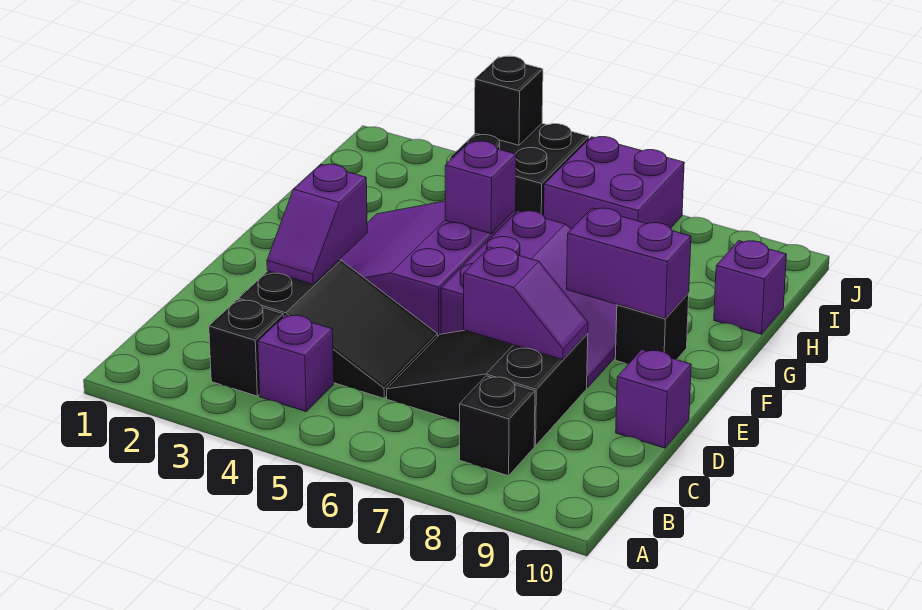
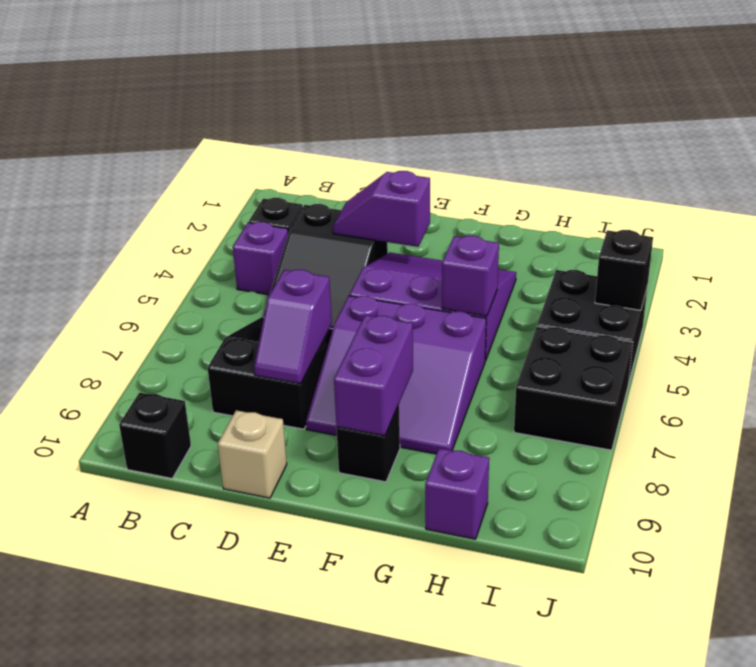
black 1x1 brick [460,376,535,476] -> black 1x1 brick moved to [119,392,191,479]
purple 1x1 brick [616,350,691,448] -> tan 1x1 brick [218,410,287,498]
purple 2x2 brick [544,137,684,229] -> black 2x2 brick [514,326,633,450]

